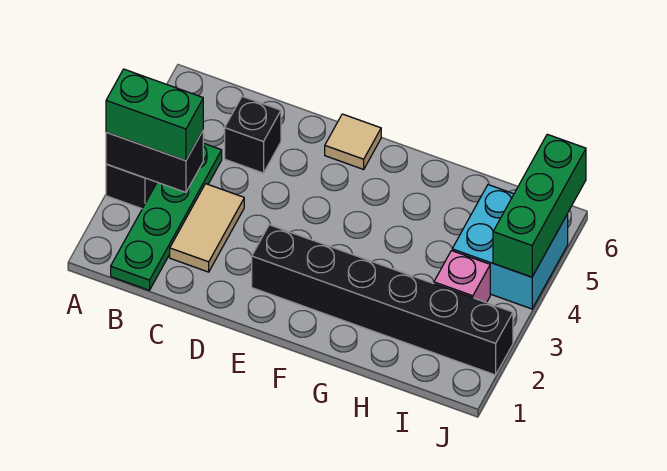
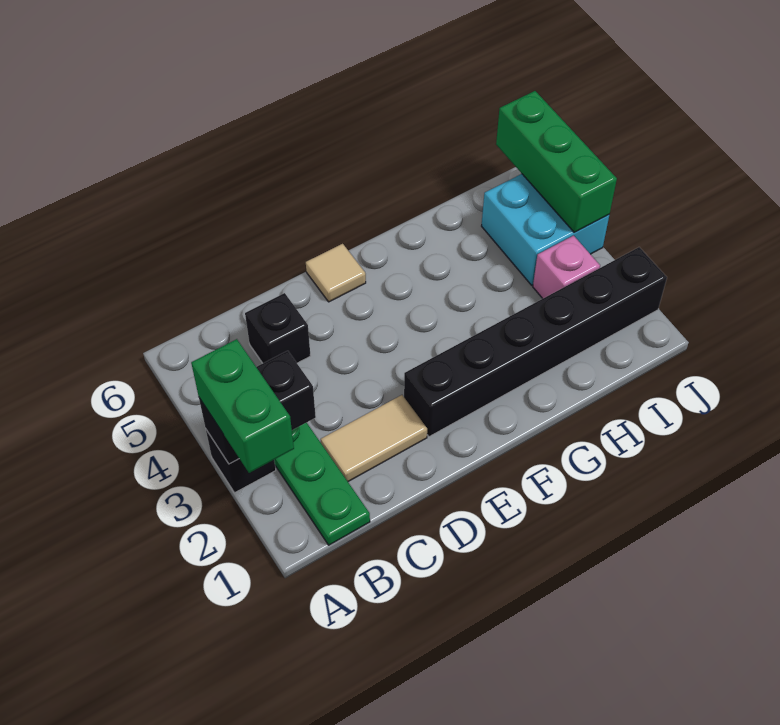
green 1x2 brick [106,69,203,161] -> green 1x2 brick turned to [191,339,294,473]
tan 1x2 tile [170,184,244,272] -> tan 1x2 tile turned to [321,395,427,482]

